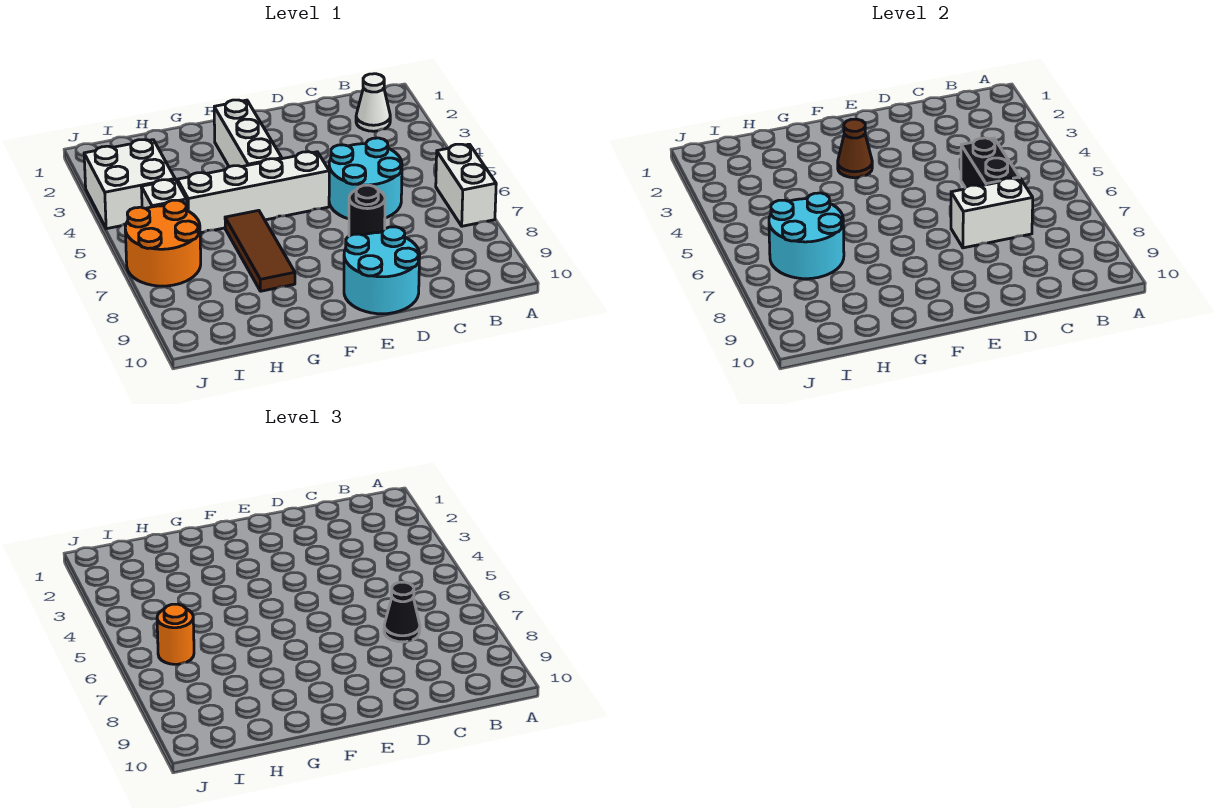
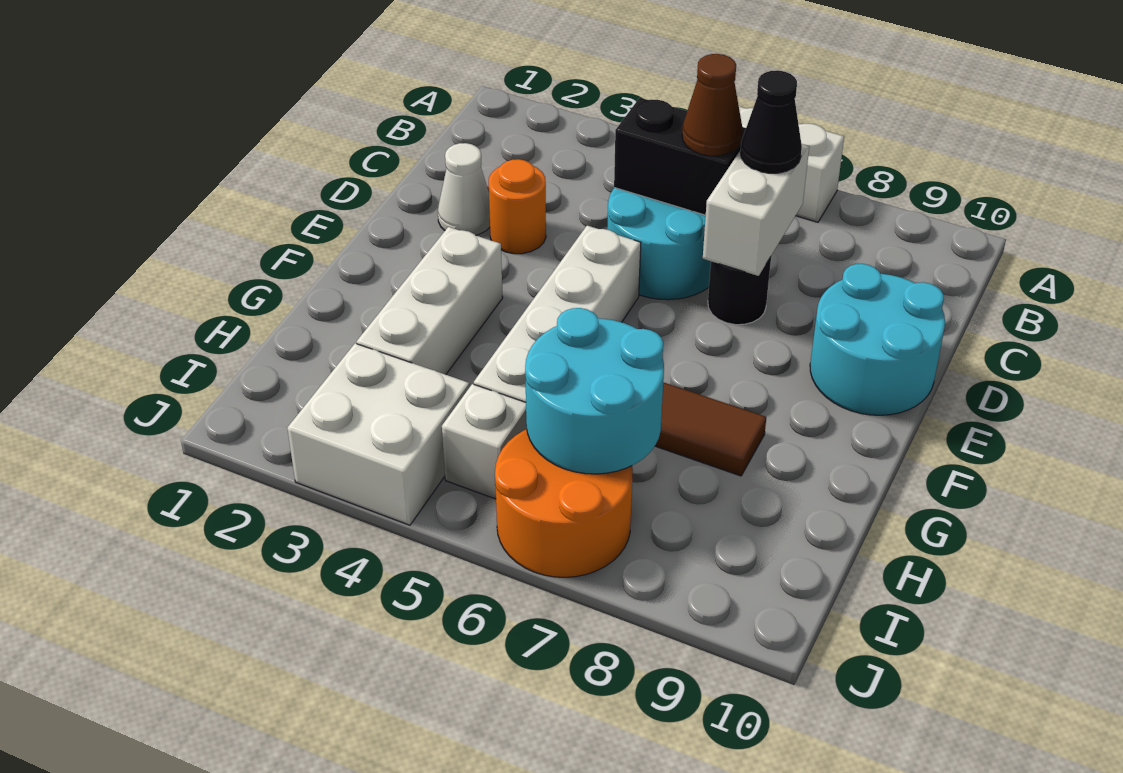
white 1x1 cone [356,74,390,131] -> white 1x1 cone moved to [438,143,490,235]
white 1x3 brick [214,100,282,167] -> white 1x3 brick turned to [357,227,503,375]
brown 1x1 cone [838,119,872,178] -> brown 1x1 cone moved to [682,54,743,156]
orange 1x1 round brick [157,604,194,664] -> orange 1x1 round brick moved to [489,159,546,254]

